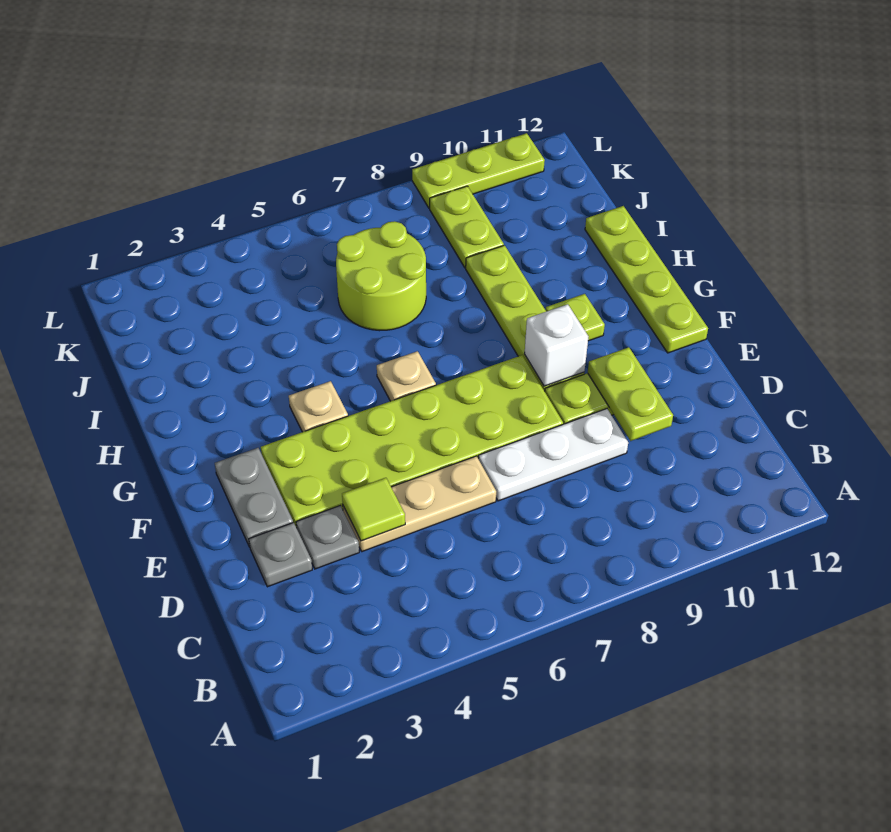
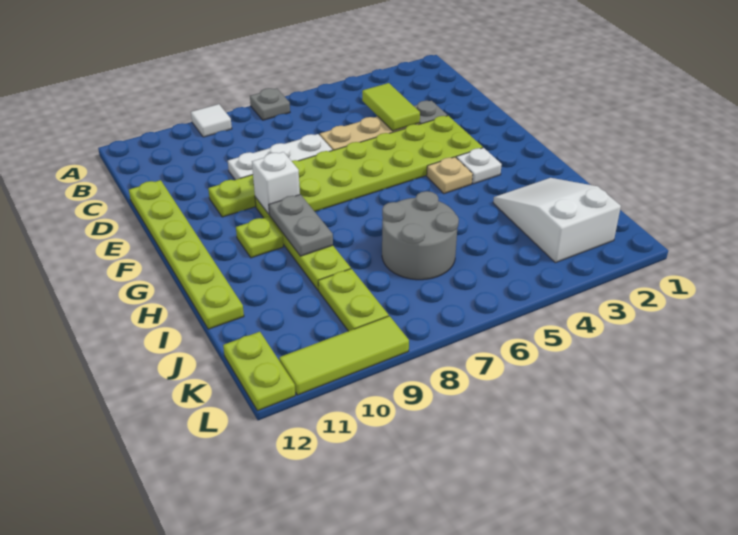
none -> white 1x1 tile [191,104,232,137]
grey 1x1 plate [249,523,312,587] -> grey 1x1 plate moved to [250,88,290,120]
lime 1x1 tile [342,478,405,541] -> lime 1x2 tile [362,83,420,131]
lime 1x2 plate [588,347,673,441] -> lime 1x2 plate moved to [223,332,296,411]
grey 1x2 plate [215,448,293,547] -> grey 1x2 plate moved to [269,194,333,256]
lime 1x4 plate [585,206,708,353] -> lime 1x6 plate [129,180,244,329]
none -> white 1x1 plate [456,148,502,184]
tan 1x1 plate [377,351,436,401] -> none
none -> white 2x3 slope [493,178,621,263]
lime 2x2 round brick [336,221,426,331] -> grey 2x2 round brick [382,191,459,280]
lime 1x3 plate [412,133,545,208] -> lime 1x3 tile [279,316,409,395]

